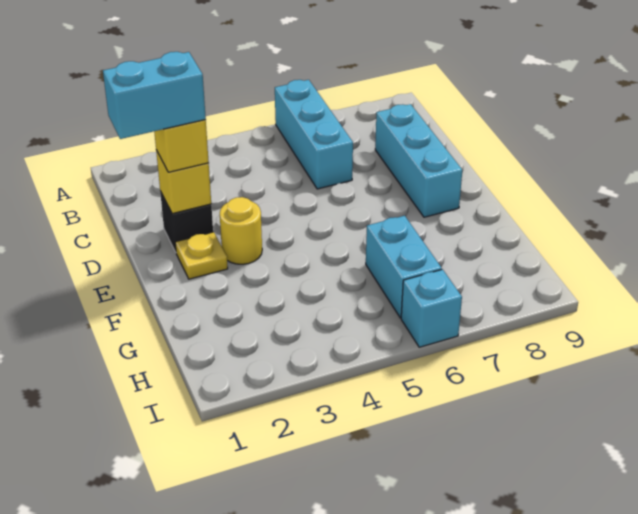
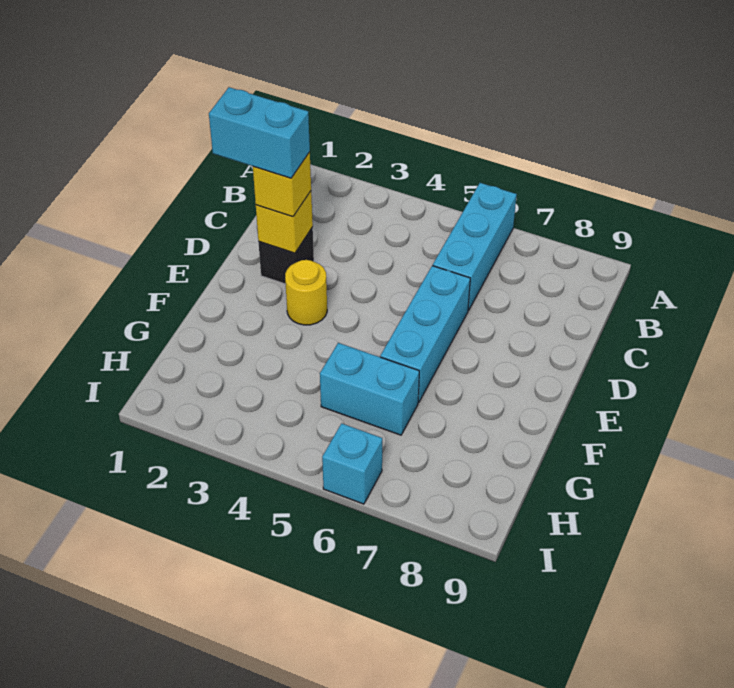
cyan 1x3 brick [375,104,462,217] -> cyan 1x3 brick moved to [380,266,470,403]
yellow 1x1 plate [175,232,228,279] -> none
cyan 1x2 brick [366,216,442,318] -> cyan 1x2 brick turned to [320,343,419,435]

